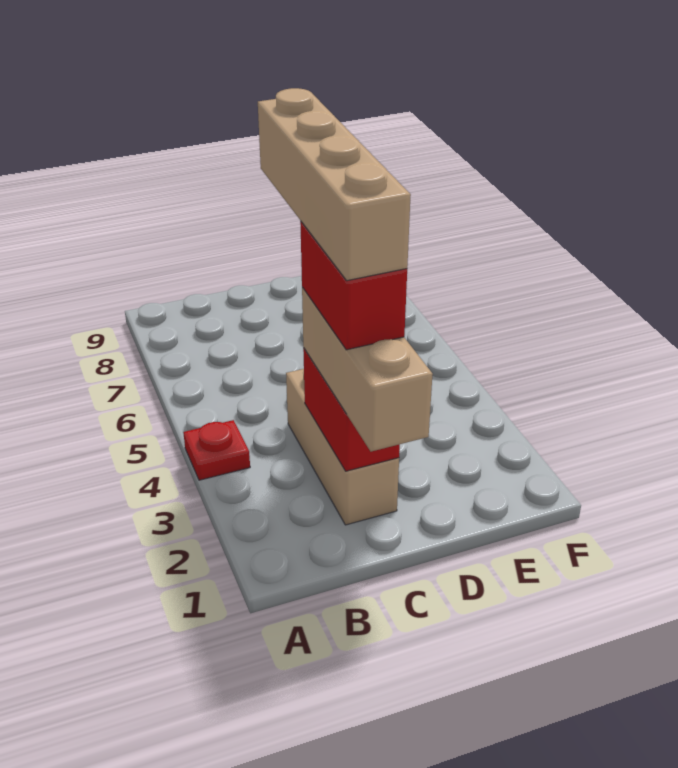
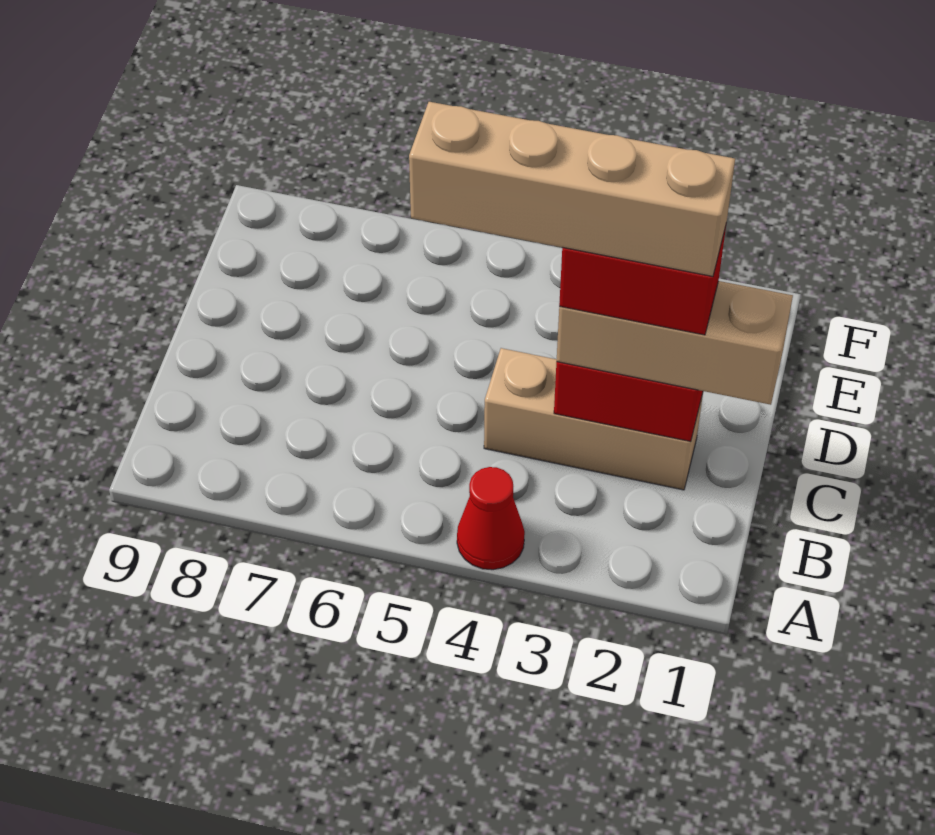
red 1x1 plate [183,420,250,480] -> red 1x1 cone [457,467,525,570]

